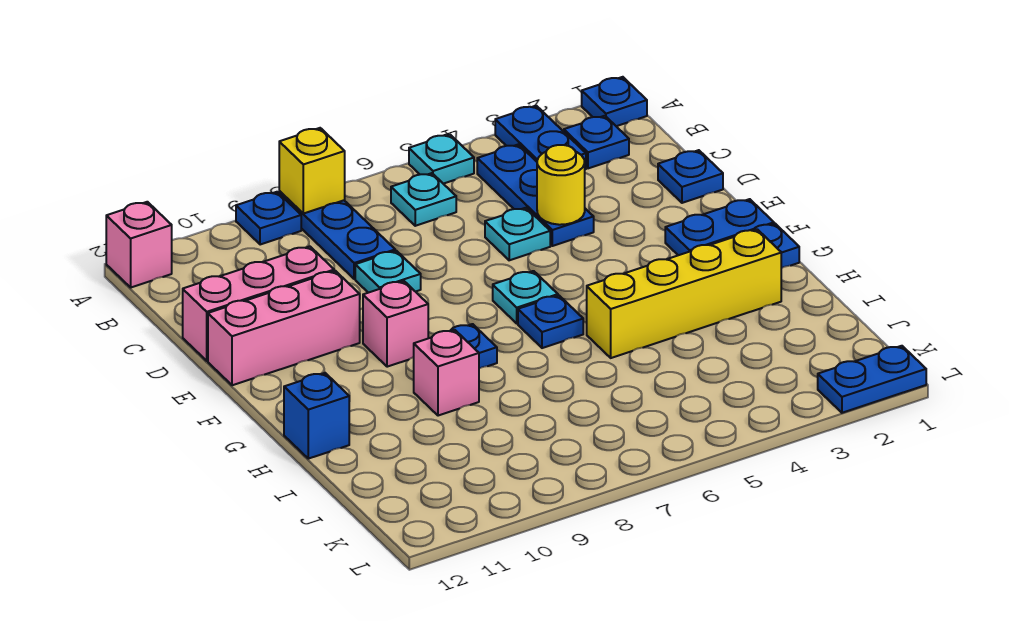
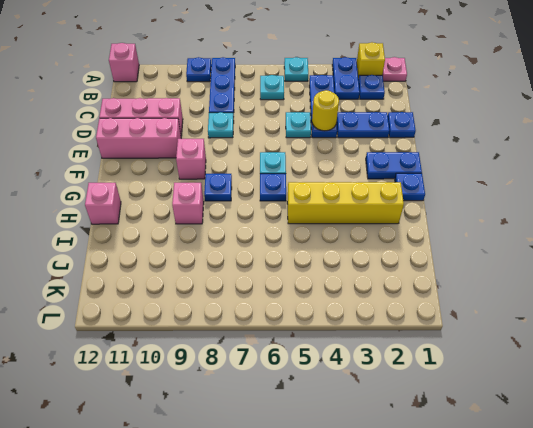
blue 1x1 plate [582,77,647,126] -> pink 1x1 plate [382,57,407,81]
yellow 1x1 brick [279,128,345,214] -> yellow 1x1 brick moved to [357,42,385,79]
blue 1x1 brick [284,373,349,459] -> pink 1x1 brick [85,183,121,224]
blue 1x2 plate [818,346,926,413] -> blue 1x2 plate moved to [337,112,389,138]

